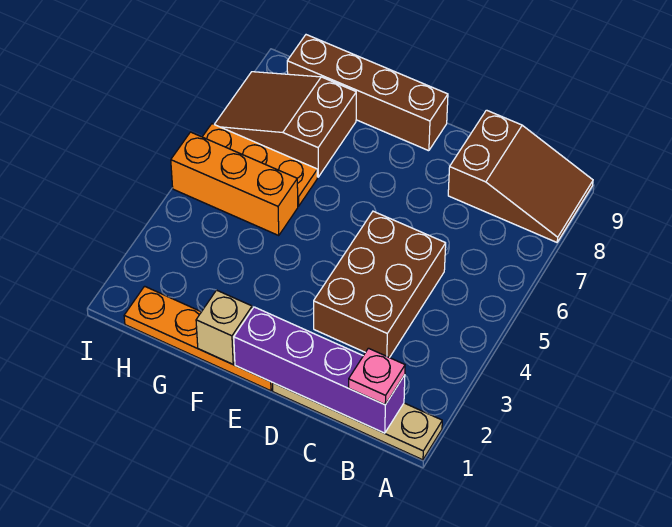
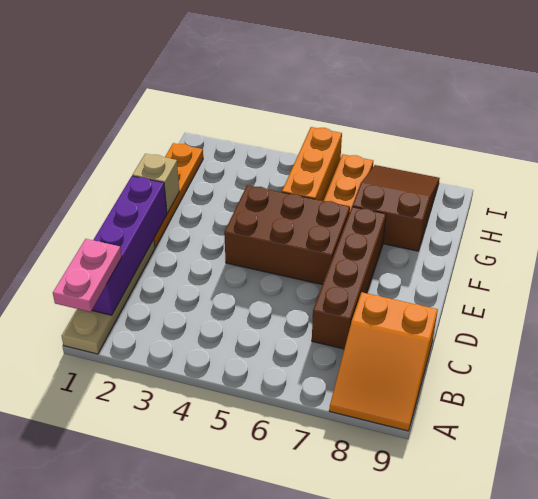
brown 2x3 slope [448,110,593,242] -> orange 2x3 slope [329,292,438,431]
pink 1x1 plate [349,348,405,405] -> pink 1x2 plate [53,239,122,312]
brown 2x3 brick [314,211,446,358] -> brown 2x3 brick moved to [224,185,350,285]
brown 1x4 brick [287,35,448,151] -> brown 1x4 brick moved to [312,207,386,349]

